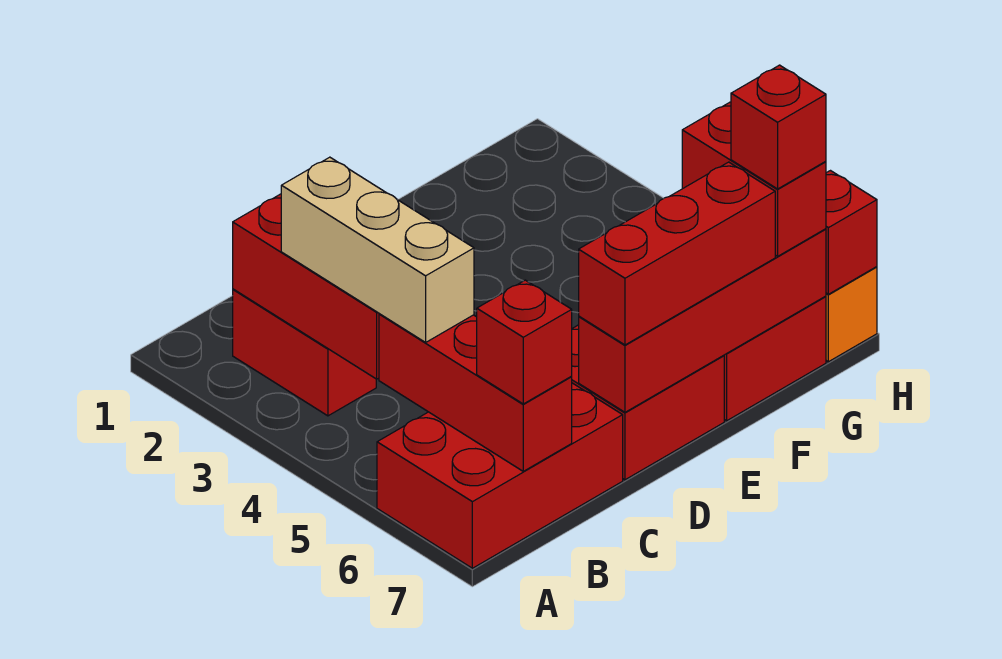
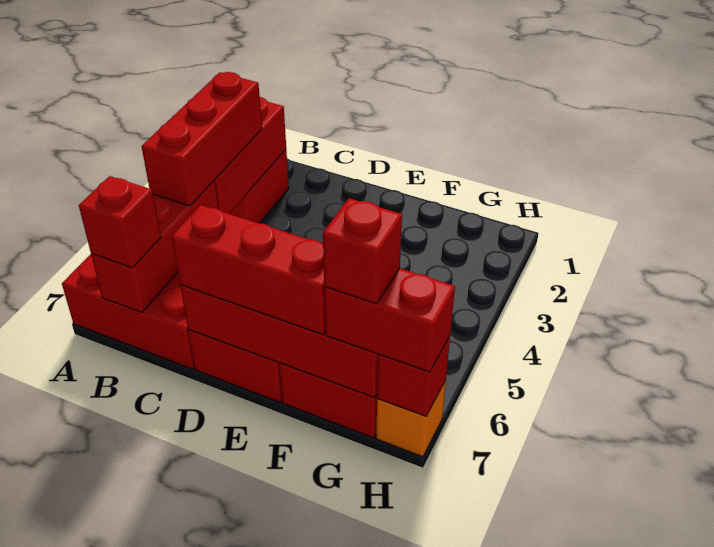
tan 1x3 brick [281,157,474,342] -> red 1x3 brick [141,72,262,206]
red 1x2 brick [682,102,826,256] -> red 1x2 brick turned to [324,268,455,372]

